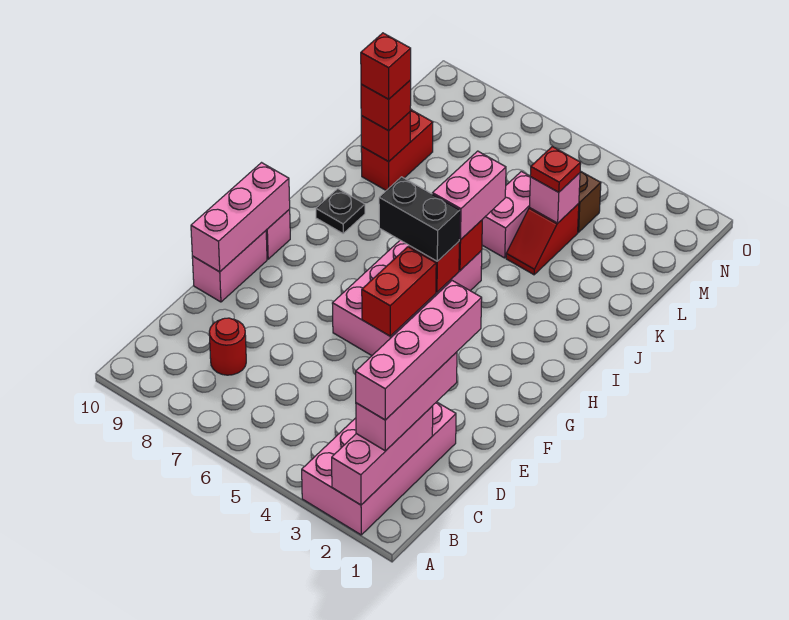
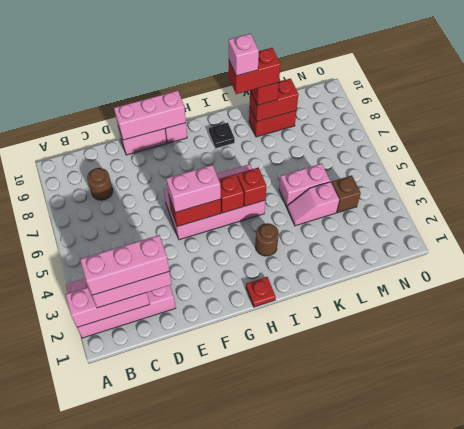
pink 1x4 brick [356,281,482,420] -> pink 1x3 brick [80,235,169,295]
red 1x1 round brick [209,318,246,375] -> brown 1x1 round brick [87,168,113,200]
black 1x2 brick [379,177,460,261] -> none
none -> brown 1x1 round brick [255,223,279,256]
pink 1x2 brick [432,151,506,240] -> pink 1x2 brick moved to [166,165,221,213]
red 1x2 slope [506,204,579,275] -> pink 1x2 slope [287,182,339,226]
red 1x1 brick [361,112,410,161] -> red 1x2 brick [250,78,299,122]
red 1x1 brick [361,33,411,99] -> red 1x2 brick [229,48,281,94]
pink 1x1 brick [529,173,580,223] -> pink 1x1 brick moved to [229,34,259,76]
red 1x1 plate [530,147,581,192] -> red 1x1 plate moved to [246,277,276,307]

